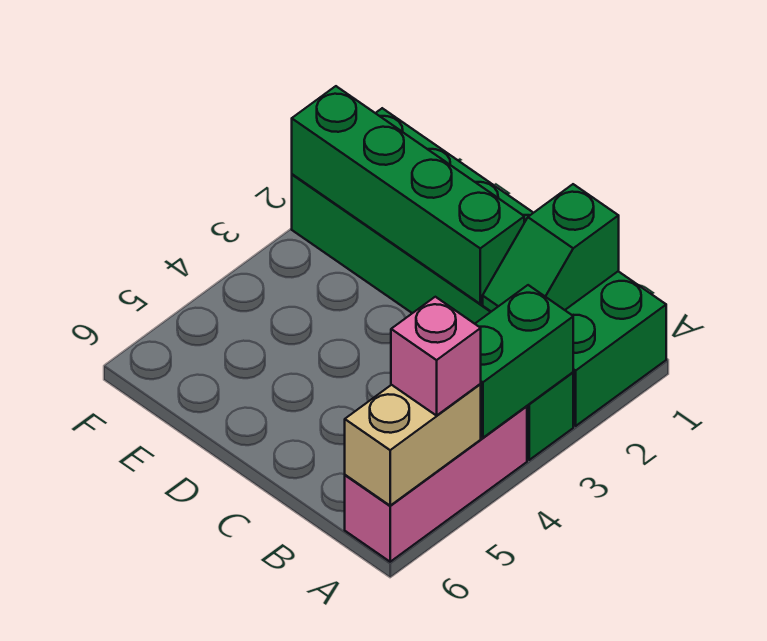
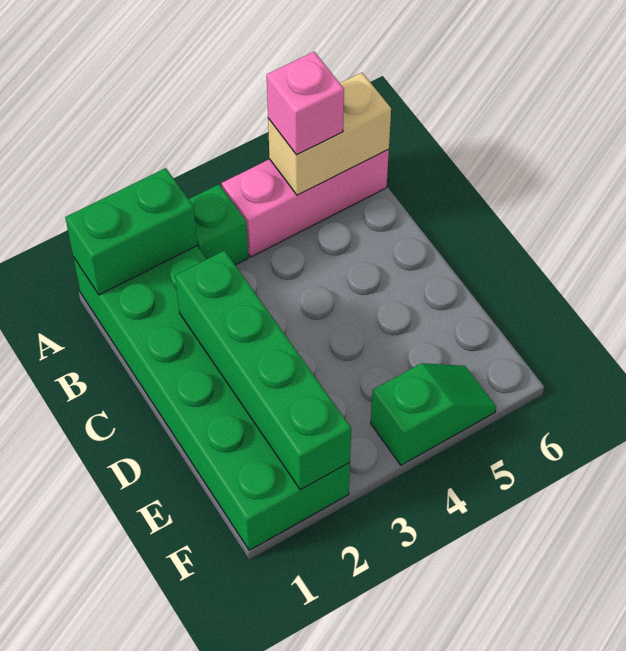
green 1x2 brick [475,285,573,438] -> green 1x2 brick moved to [65,168,197,295]
green 1x2 slope [483,184,619,312] -> green 1x2 slope moved to [371,363,496,465]

